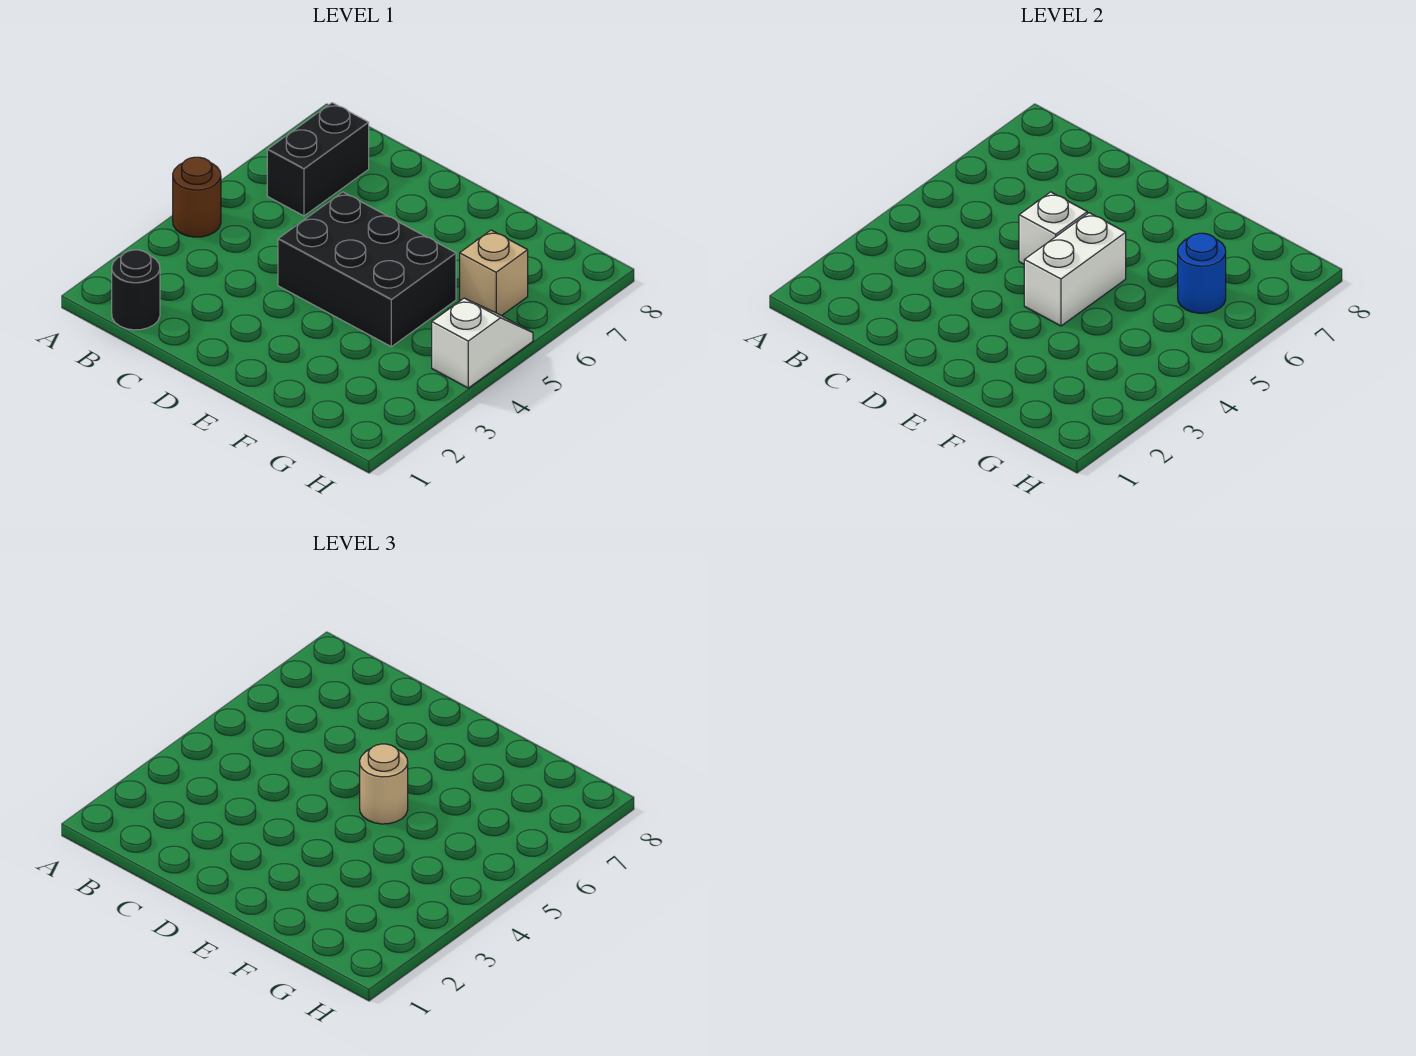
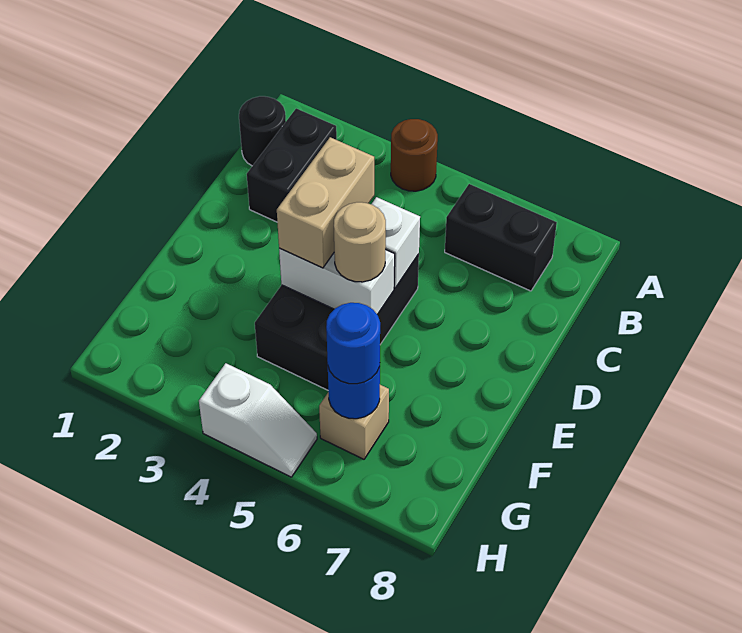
none -> black 1x2 brick [247,108,337,222]
none -> tan 1x2 brick [277,137,374,268]
none -> blue 1x1 round brick [326,303,380,384]

